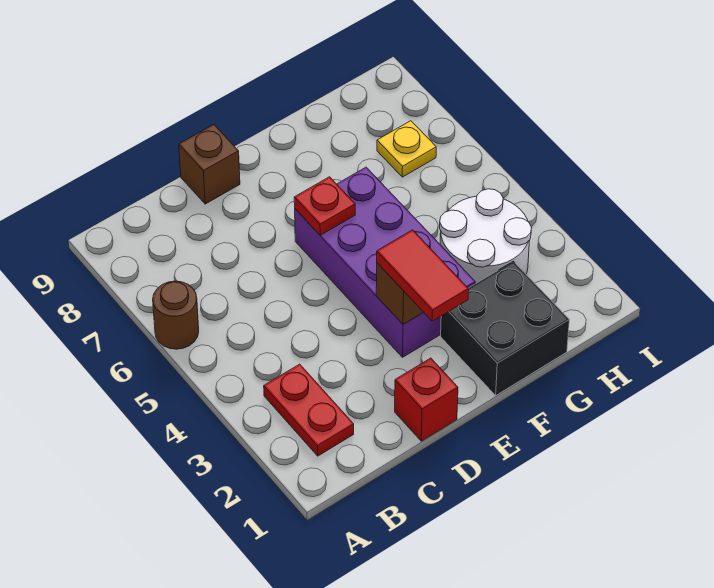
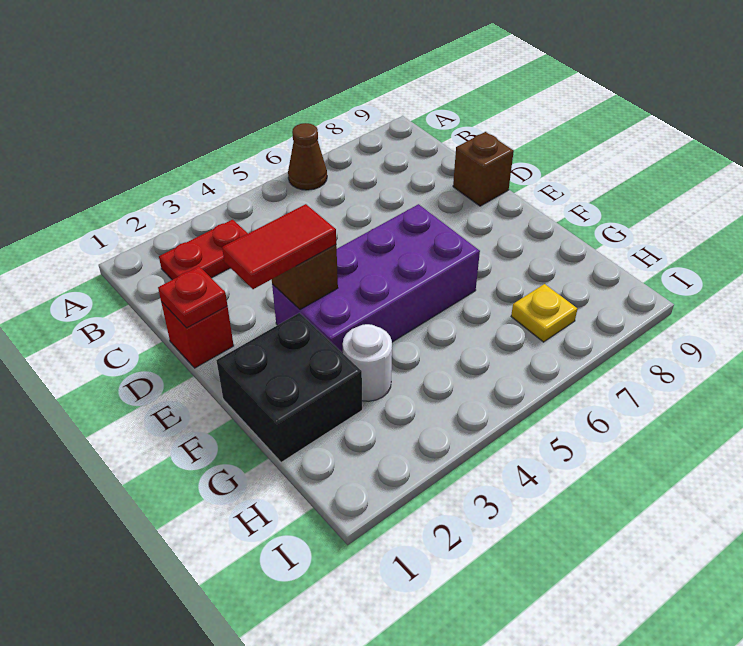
brown 1x1 round brick [153,281,199,349] -> brown 1x1 cone [288,123,327,190]
red 1x1 plate [294,177,355,235] -> red 1x1 plate moved to [158,266,227,328]
white 2x2 round brick [440,189,532,284] -> white 1x1 round brick [343,324,392,401]

